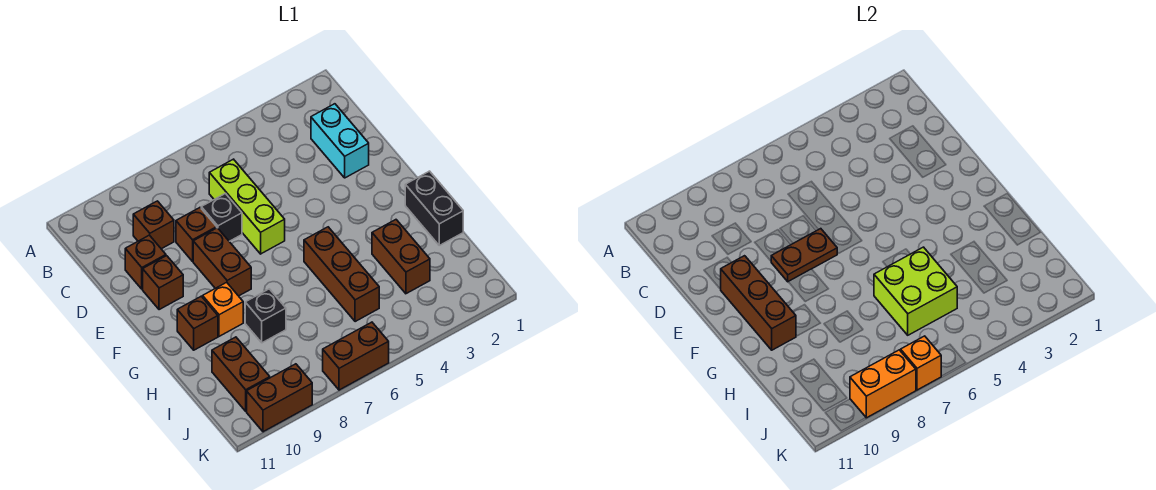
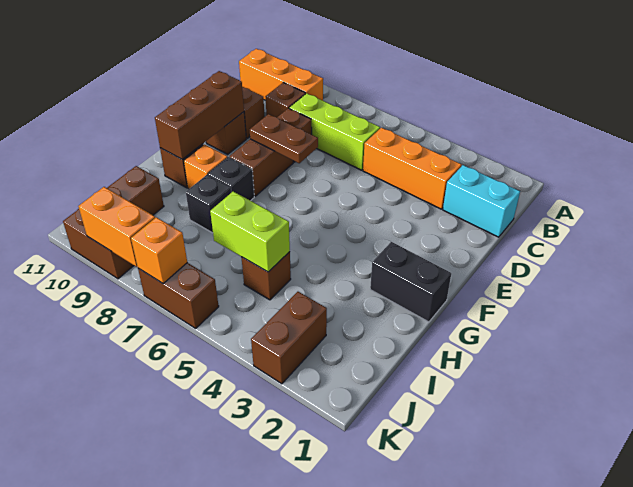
none -> orange 1x3 brick [239,49,323,101]
cyan 1x2 brick [311,104,369,178] -> cyan 1x2 brick turned to [443,165,520,237]
none -> orange 1x3 brick [363,128,462,209]
lime 1x3 brick [209,159,285,254] -> lime 1x3 brick turned to [289,93,380,170]
black 1x1 brick [201,194,242,241] -> black 1x1 brick moved to [208,157,254,201]
black 1x2 brick [405,171,463,245] -> black 1x2 brick turned to [370,242,451,322]
brown 1x3 brick [304,227,379,322] -> brown 1x1 brick [241,252,291,300]
brown 1x2 brick [372,220,430,294] -> brown 1x2 brick moved to [251,292,327,384]
lime 2x2 brick [874,247,957,335] -> lime 1x2 brick [210,191,290,272]

